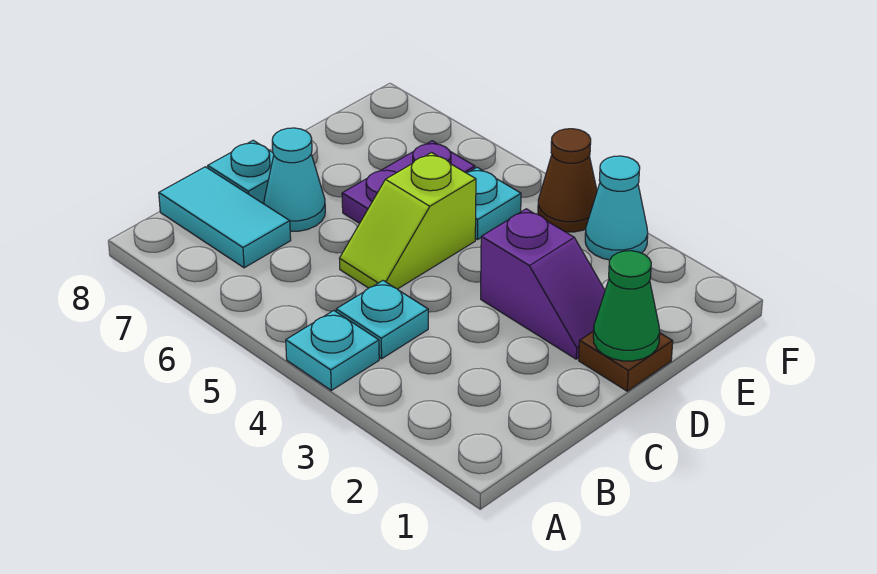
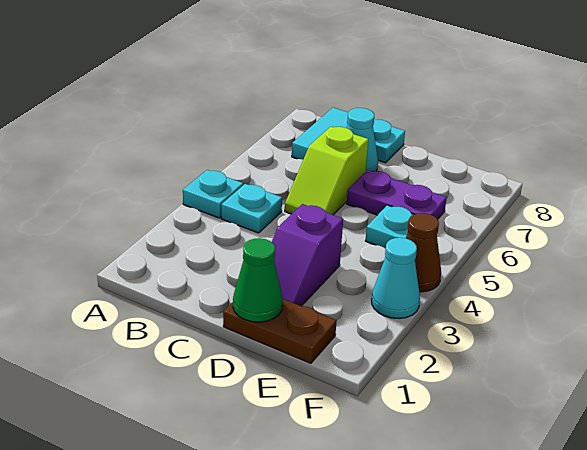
lime 1x2 slope [339,153,476,289] -> lime 1x2 slope turned to [285,127,368,215]
brown 1x1 plate [579,331,673,391] -> brown 1x2 plate [223,299,337,363]

